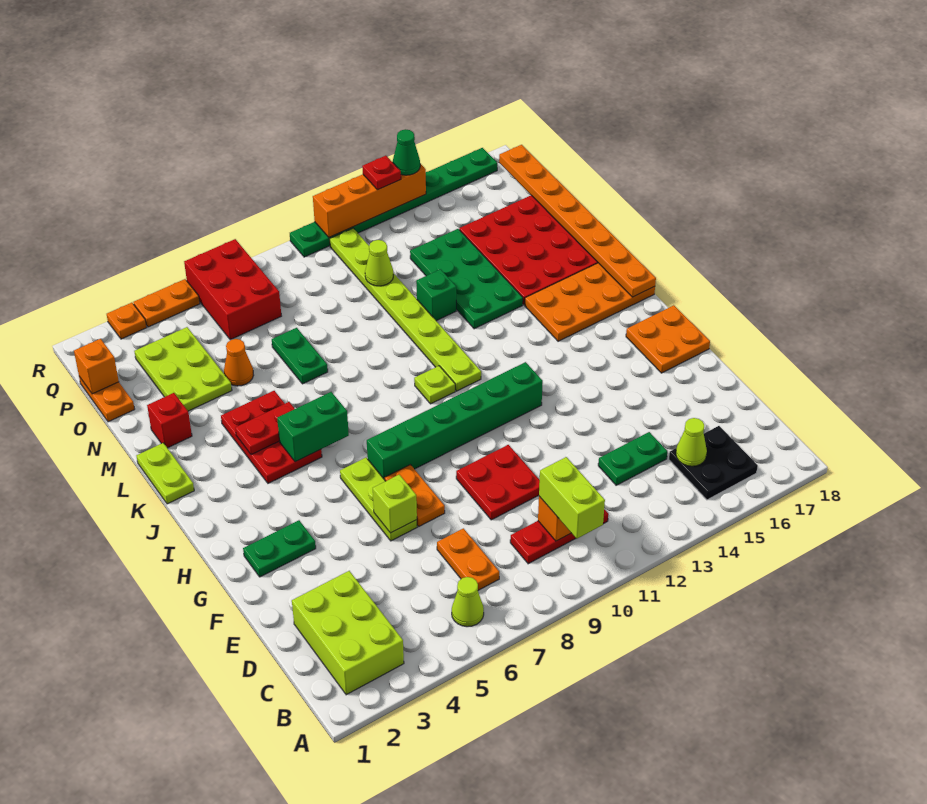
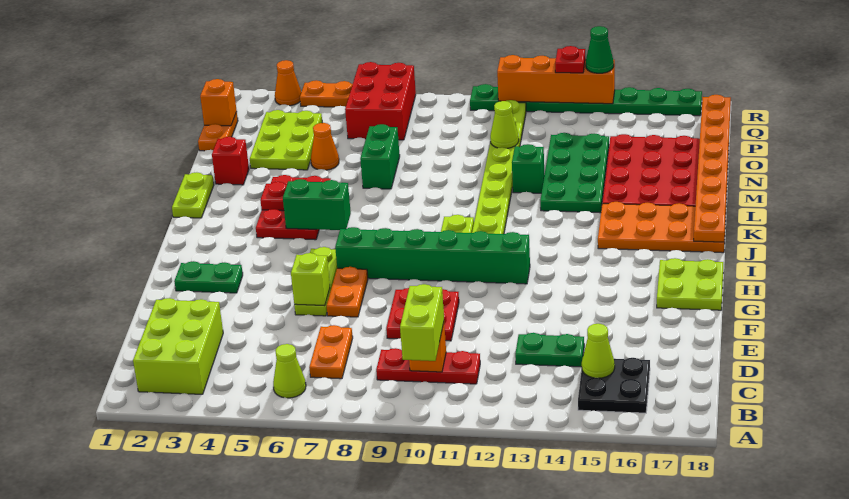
orange 2x2 plate [626,305,710,373] -> lime 2x2 plate [657,258,723,310]
green 1x2 plate [272,328,328,384] -> green 1x2 brick [360,124,400,189]
orange 1x1 plate [107,303,147,339] -> orange 1x1 cone [275,60,301,106]

